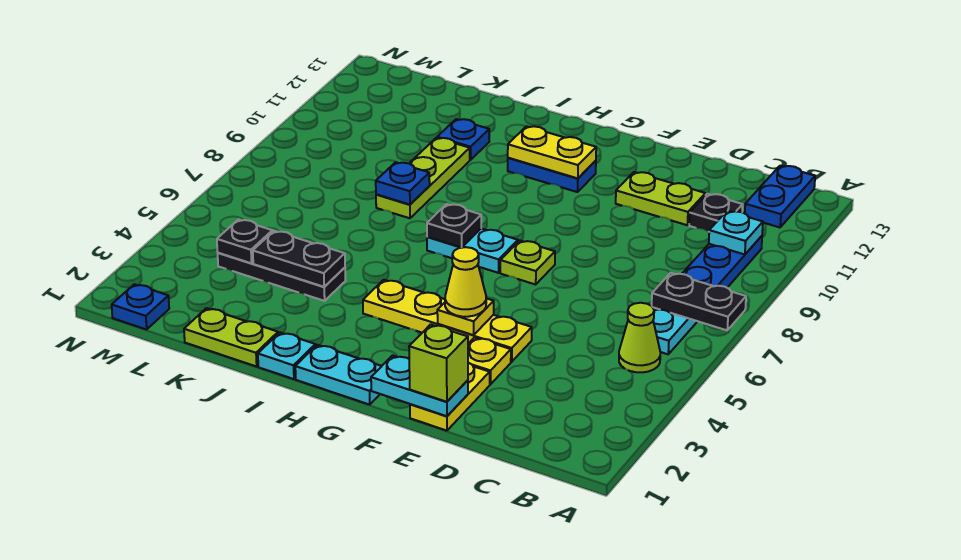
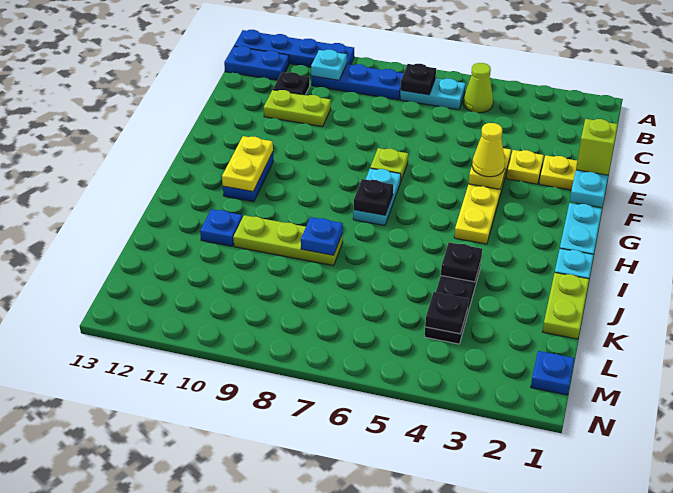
black 1x2 plate [652,273,746,330] -> black 1x1 plate [401,64,436,95]
none -> blue 1x4 plate [234,30,354,67]
lime 1x2 plate [616,172,705,225] -> lime 1x2 plate turned to [264,90,331,127]
black 1x2 plate [253,231,345,287] -> black 1x1 plate [441,243,482,282]

